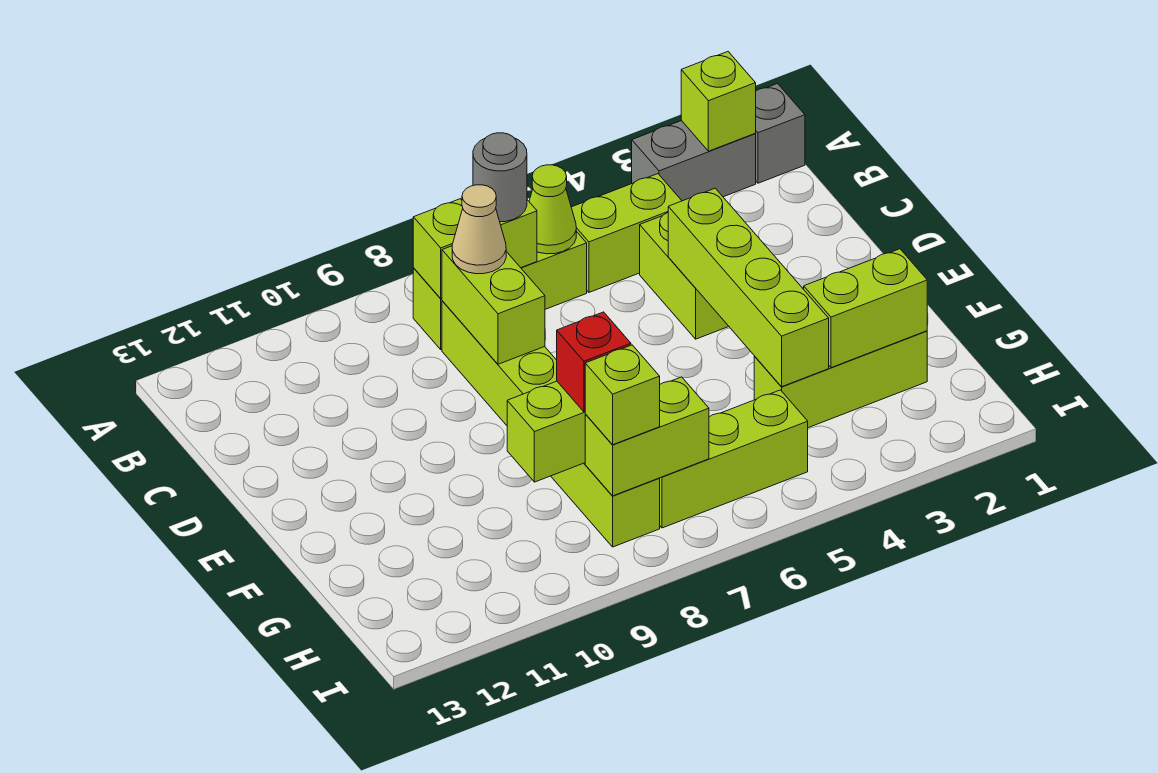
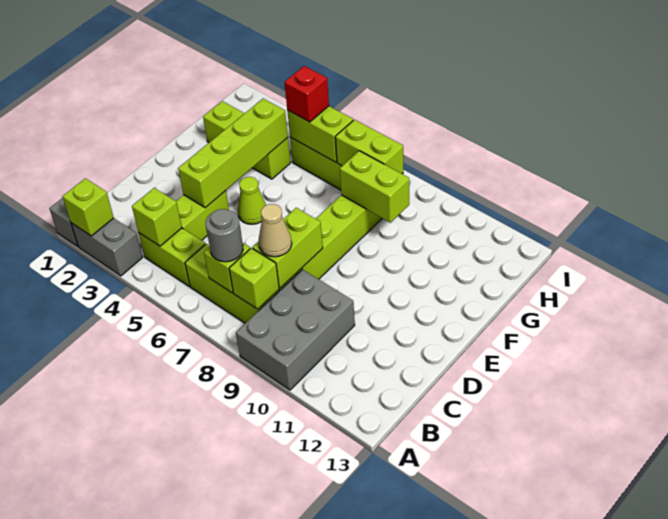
none -> grey 2x3 brick [236,270,355,390]
lime 1x1 cone [529,165,576,254] -> lime 1x1 cone moved to [238,177,266,224]
lime 1x2 brick [804,249,927,368] -> lime 1x2 brick moved to [287,106,353,162]
red 1x1 brick [557,312,631,412] -> red 1x1 brick moved to [284,66,329,122]
lime 1x1 brick [585,345,660,445] -> lime 1x1 brick moved to [132,188,182,246]

